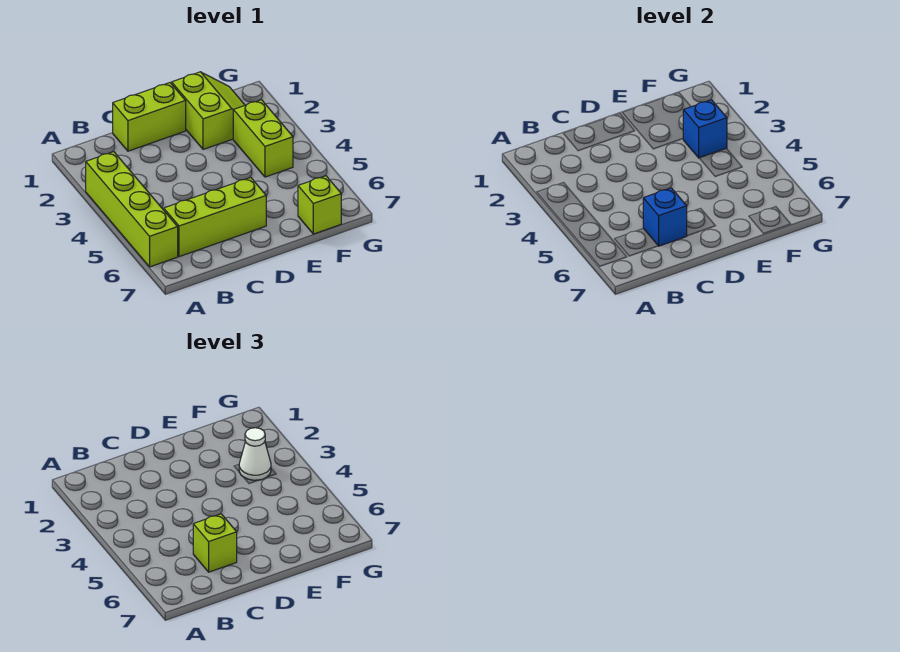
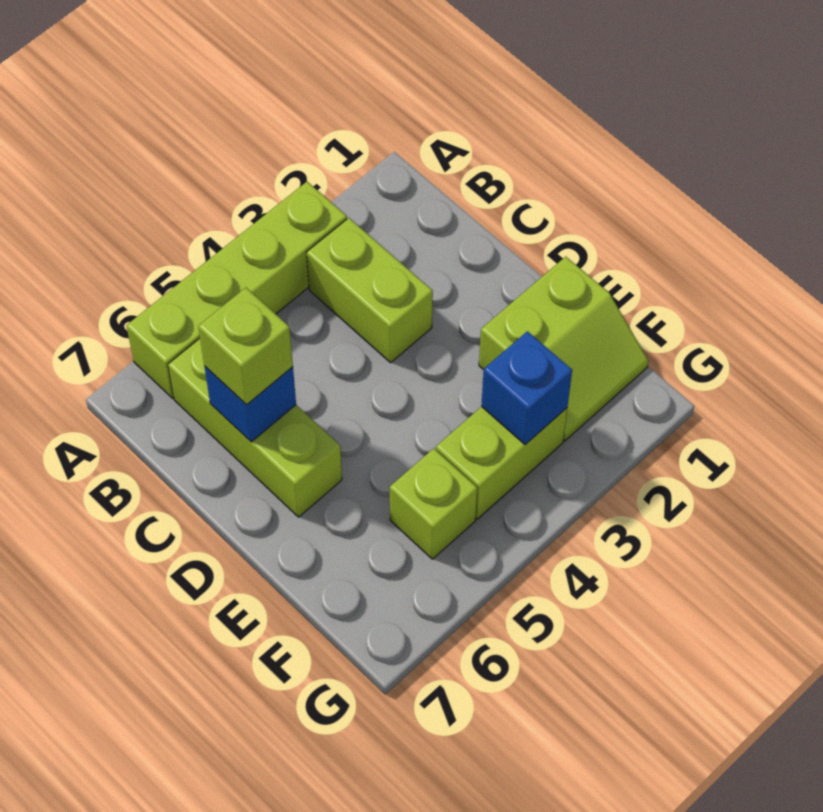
lime 1x2 brick [113,83,186,151] -> lime 1x2 brick moved to [306,218,433,363]
white 1x1 cone [239,428,271,480] -> none
lime 1x1 brick [298,176,341,234] -> lime 1x1 brick moved to [390,448,477,559]

